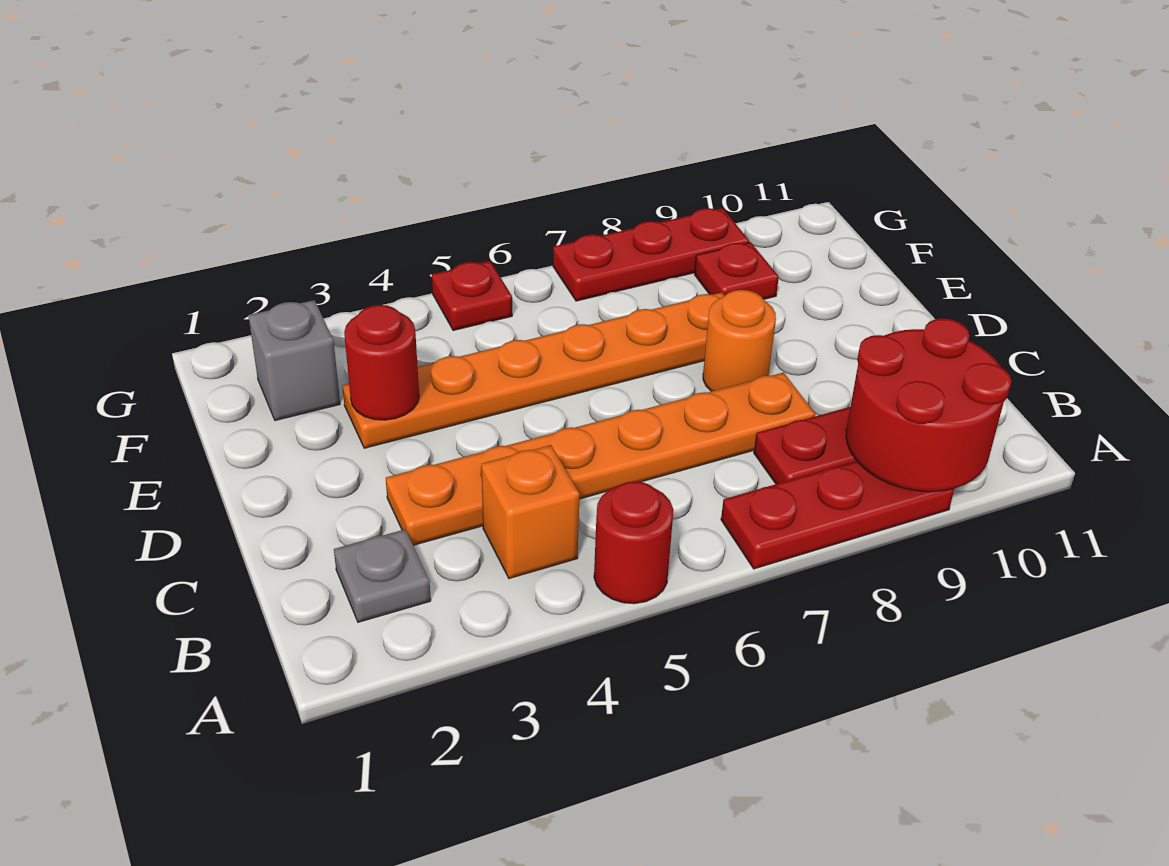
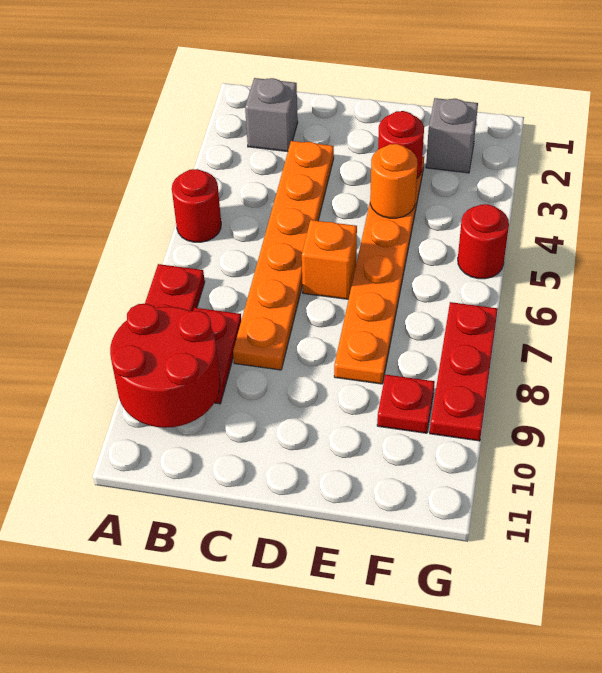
grey 1x1 plate [334,529,431,622] -> grey 1x1 brick [245,78,298,152]
orange 1x1 brick [481,445,579,579] -> orange 1x1 brick moved to [302,220,357,299]
orange 1x1 round brick [703,290,776,391] -> orange 1x1 round brick moved to [370,144,417,218]
red 1x1 plate [432,261,512,331] -> red 1x1 round brick [458,204,509,279]

